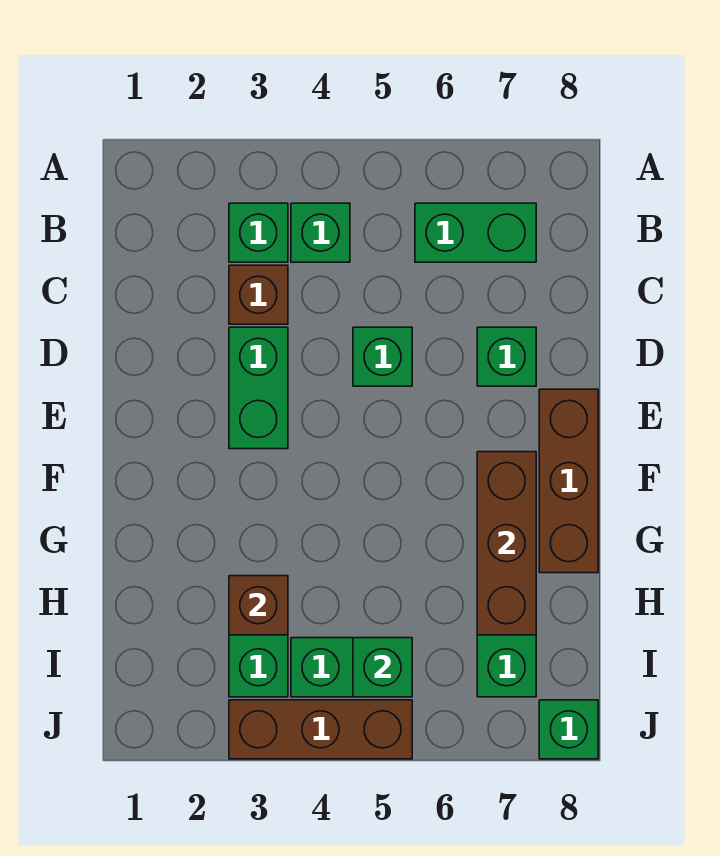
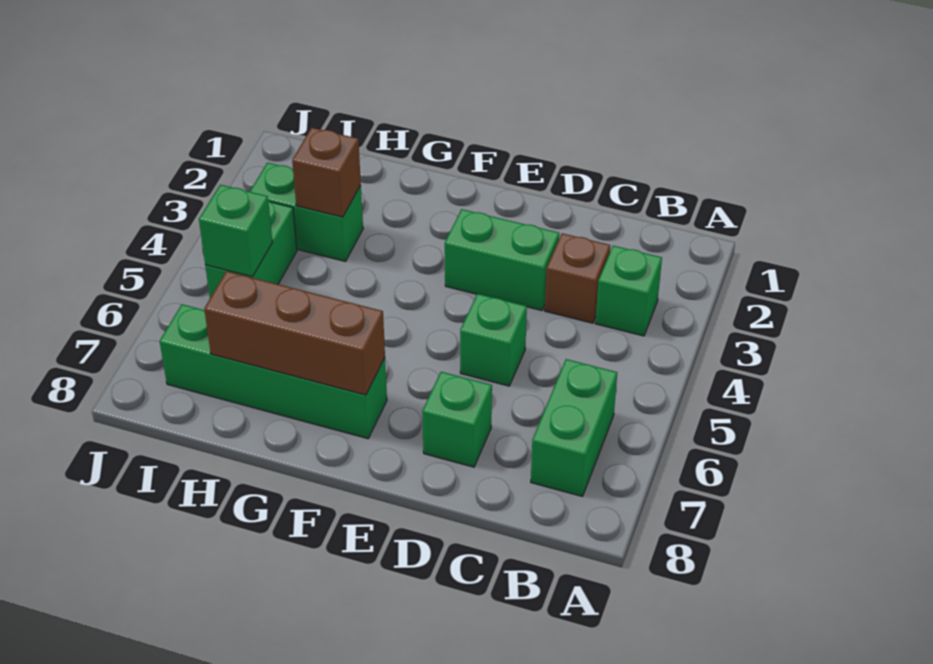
green 1x1 brick [291,203,350,262] -> none
brown 1x3 brick [539,389,598,573] -> none
brown 1x3 brick [229,700,412,759] -> none
green 1x1 brick [539,700,598,759] -> none

